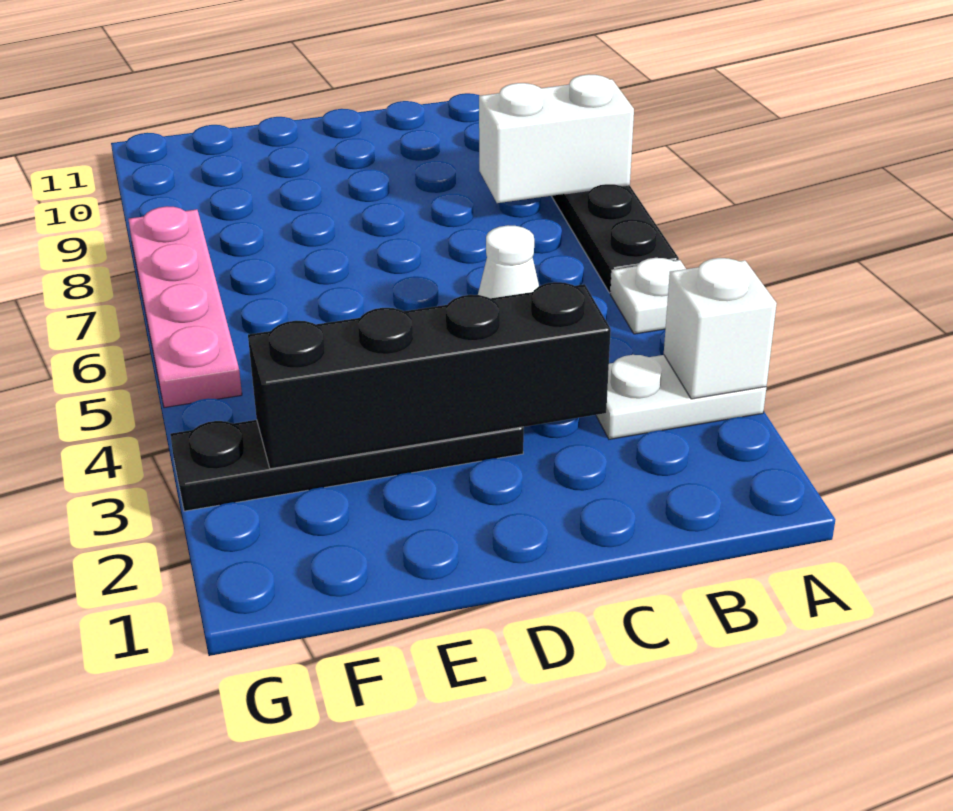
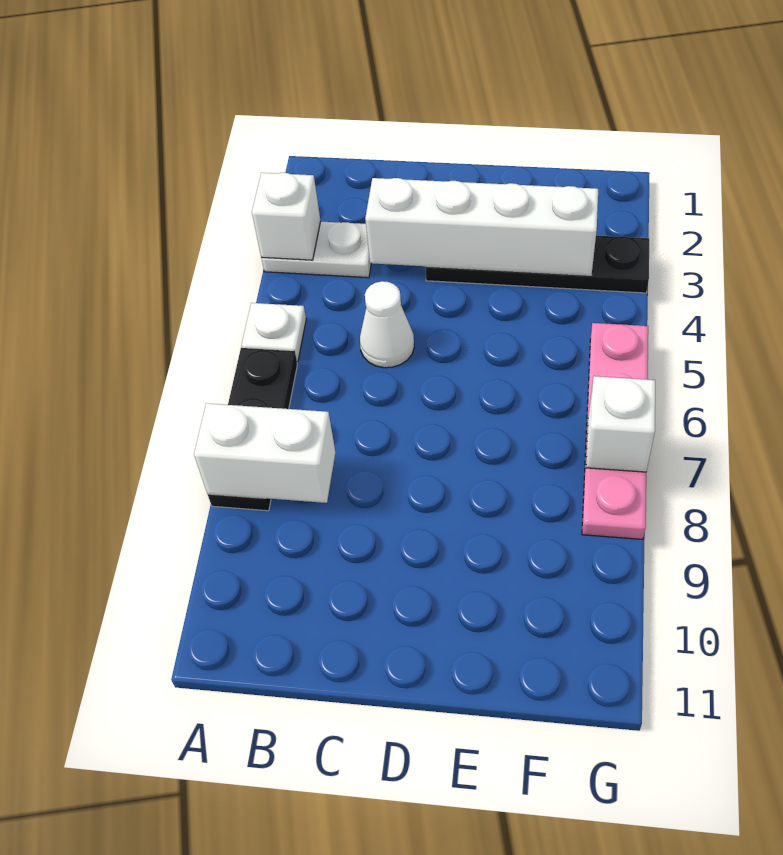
black 1x4 brick [248,282,611,469] -> white 1x4 brick [365,178,598,275]
none -> white 1x1 brick [586,376,655,472]

